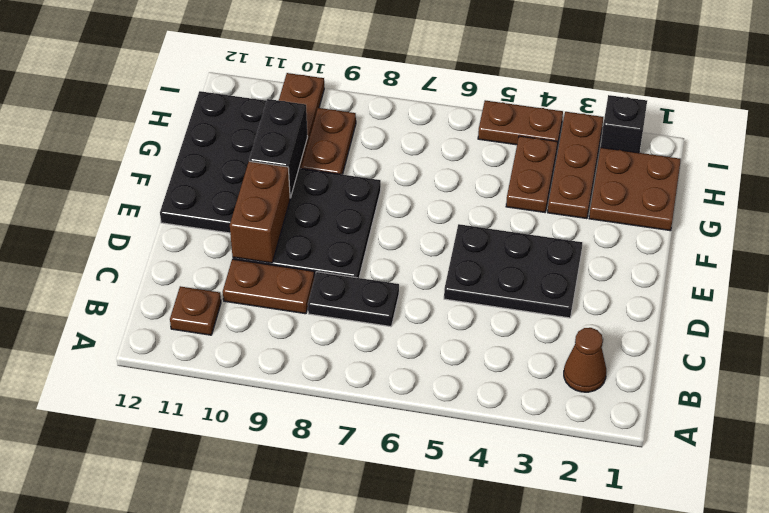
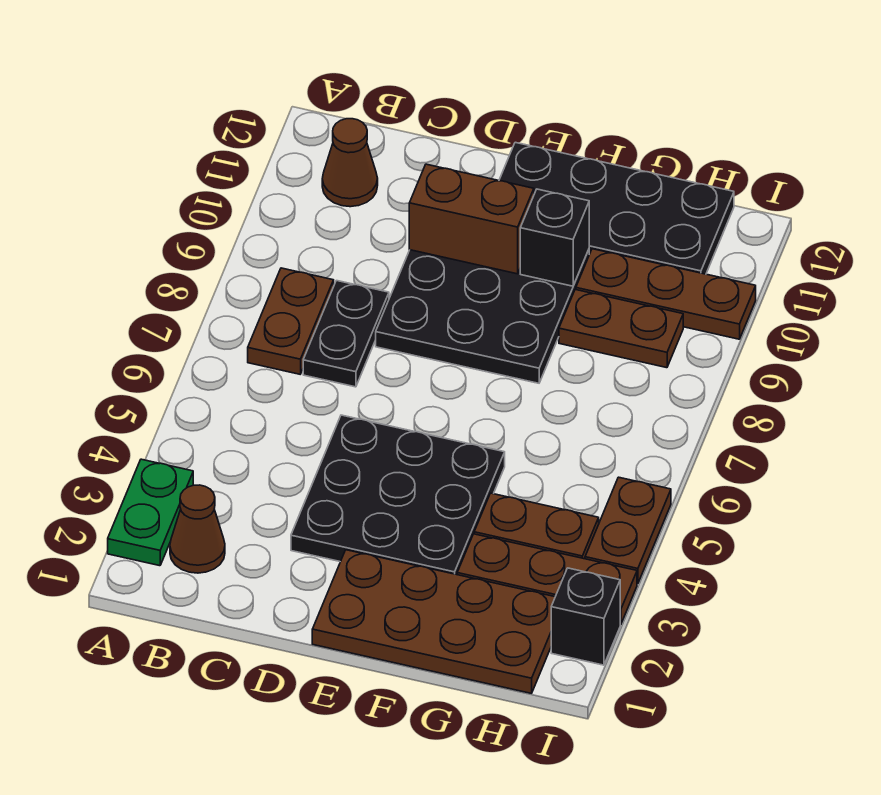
none -> green 1x2 plate [108,459,193,566]
brown 1x1 plate [170,286,221,335] -> brown 1x1 cone [322,119,378,207]
brown 1x2 plate [223,259,314,314] -> brown 1x2 plate moved to [248,268,334,374]
black 2x3 plate [444,224,582,318] -> black 3x3 plate [291,415,505,575]
black 1x2 brick [249,99,308,198] -> black 1x1 brick [520,189,589,286]
brown 2x2 plate [589,147,681,231] -> brown 2x4 plate [312,550,555,693]

